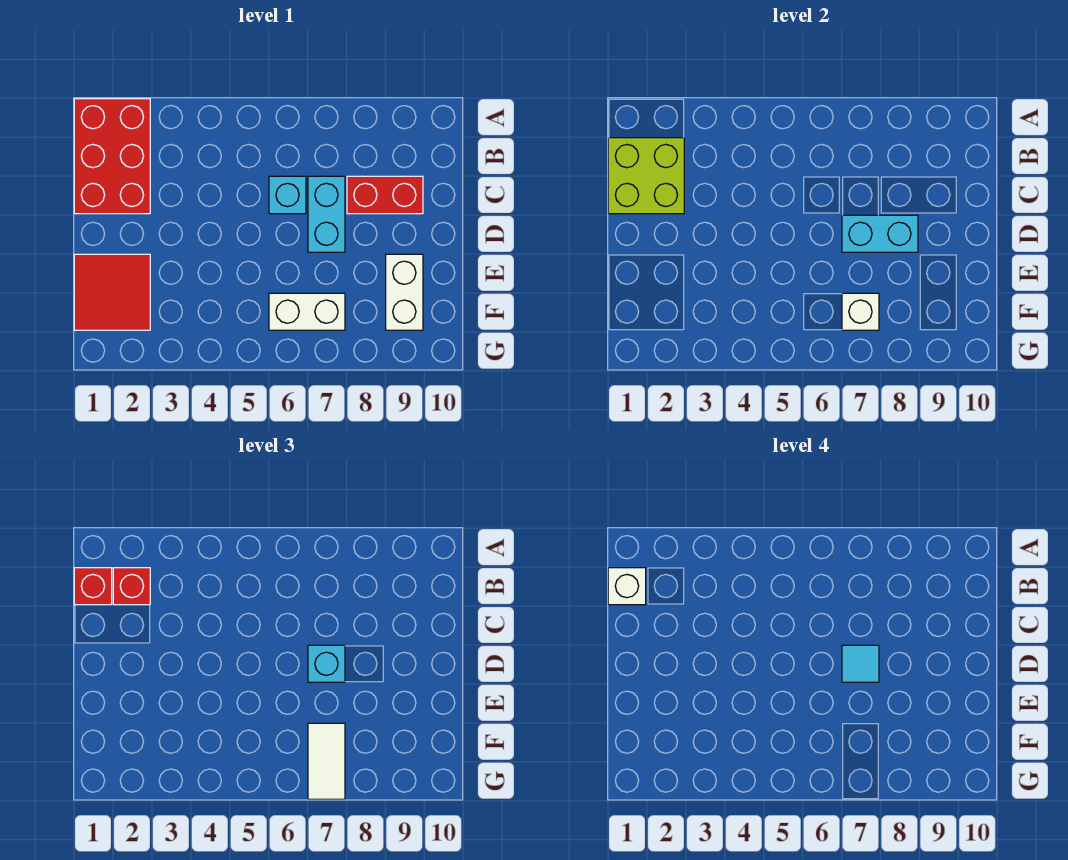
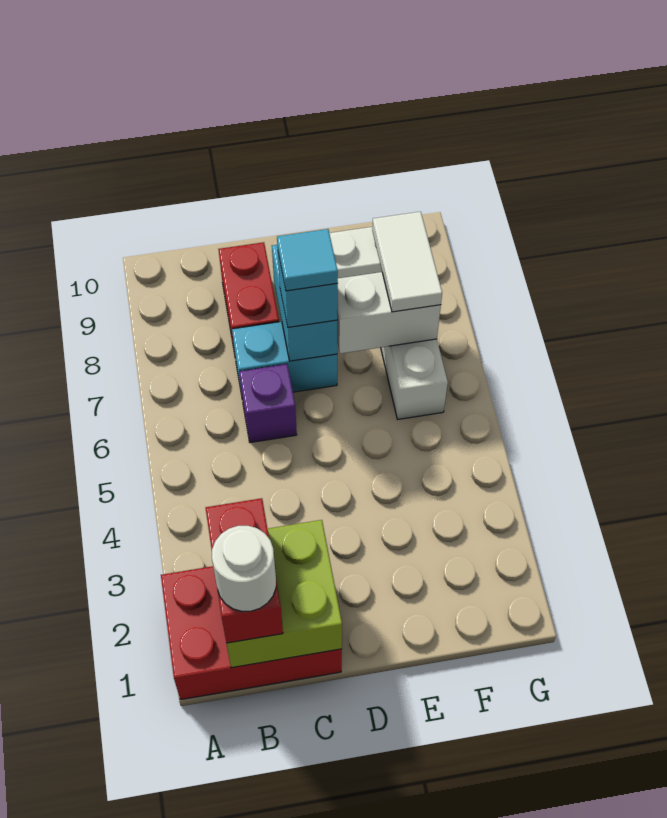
white 1x1 brick [608,568,646,605] -> white 1x1 round brick [212,526,276,611]
cyan 1x1 brick [269,176,306,214] -> purple 1x1 brick [239,364,297,443]
red 2x2 tile [74,254,150,330] -> none
white 1x1 brick [842,293,879,330] -> white 1x2 brick [337,272,441,354]
white 1x2 tile [308,723,345,799] -> white 1x2 tile turned to [372,212,442,312]

